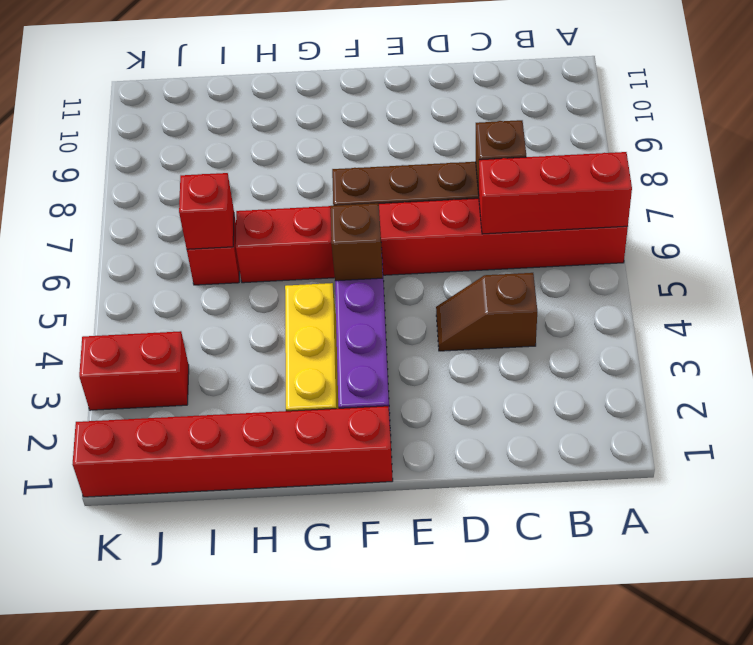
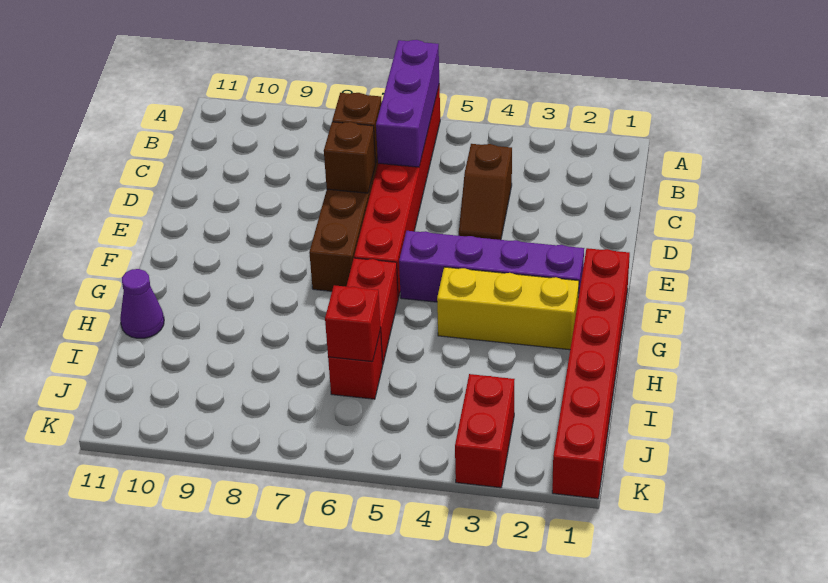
red 1x3 brick [479,152,632,234] -> purple 1x3 brick [376,40,439,167]
brown 1x1 brick [331,203,383,281] -> brown 1x1 brick moved to [324,122,376,193]
none -> purple 1x1 cone [120,269,164,338]

